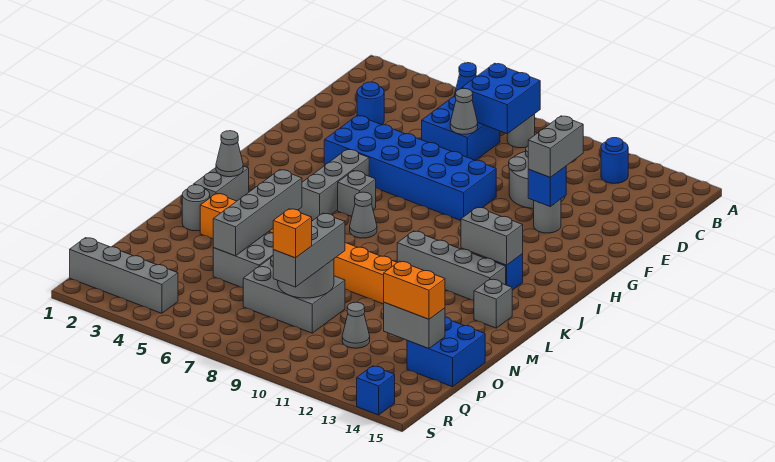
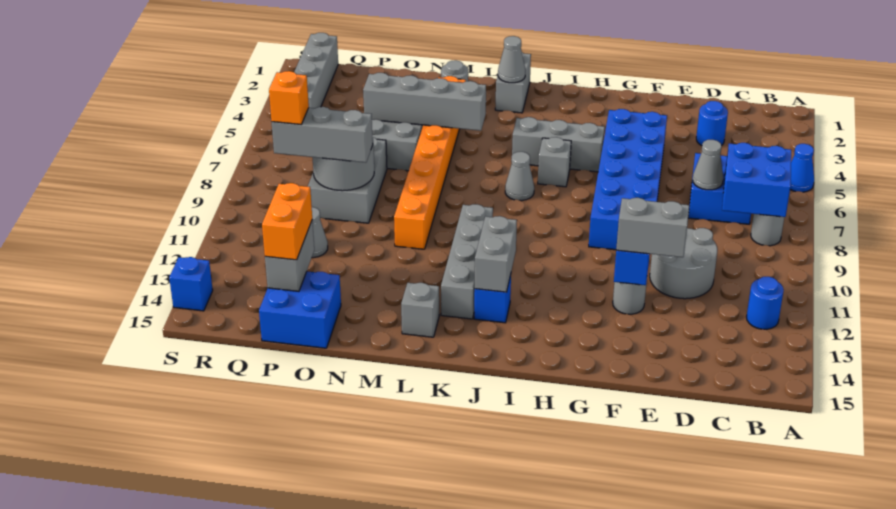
grey 1x2 brick [194,166,249,201] -> grey 1x2 brick turned to [495,52,531,113]

